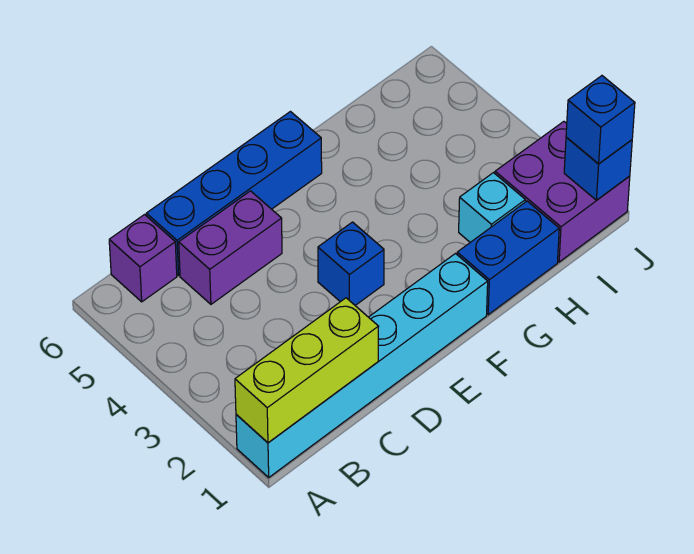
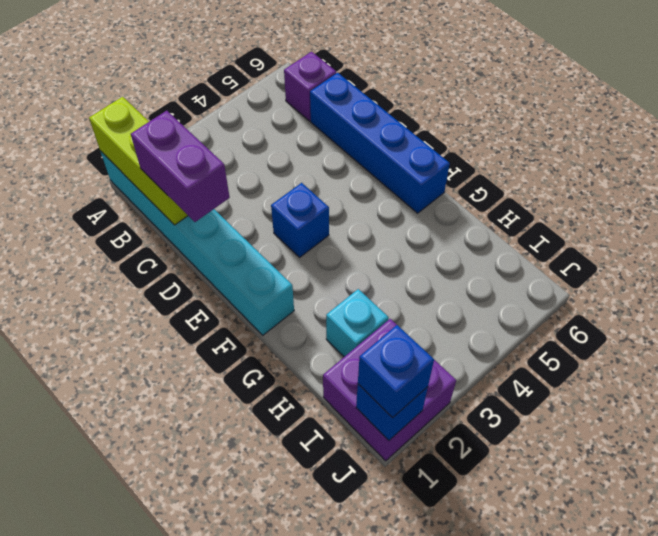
purple 1x2 brick [179,191,282,304] -> purple 1x2 brick moved to [131,111,230,222]
blue 1x2 brick [457,201,559,315] -> none

